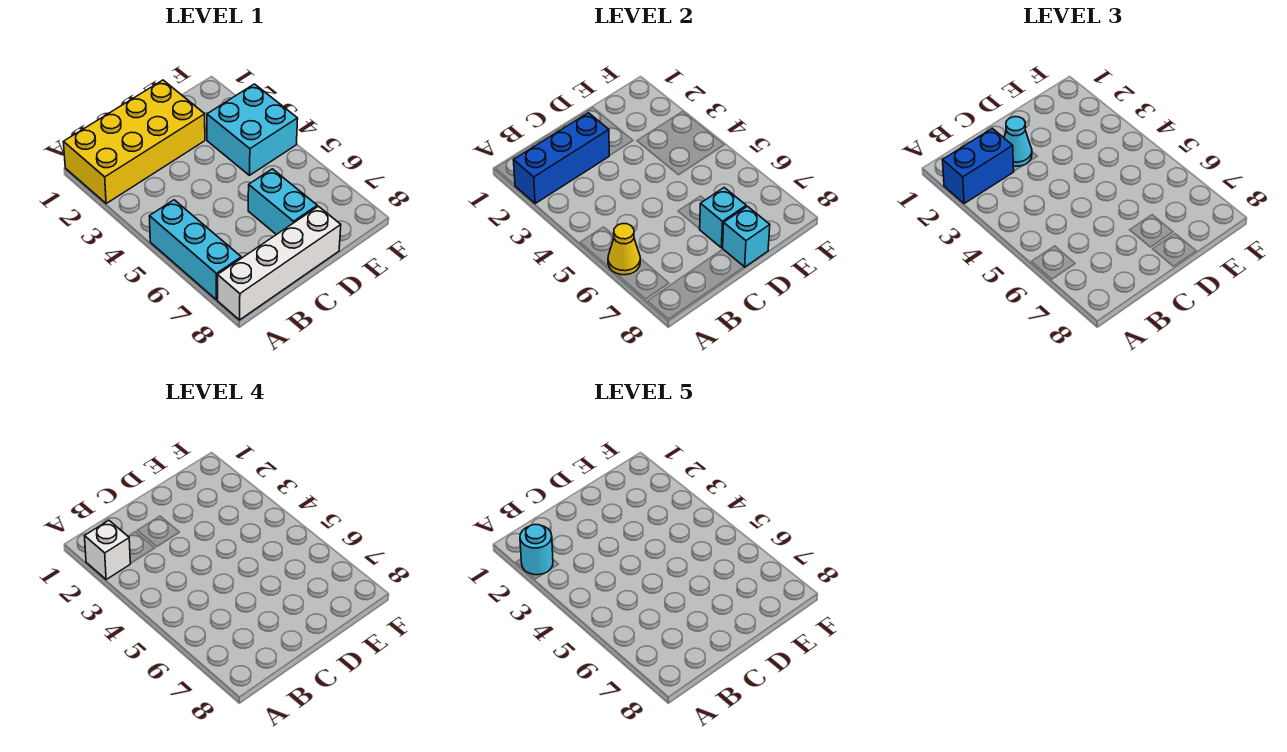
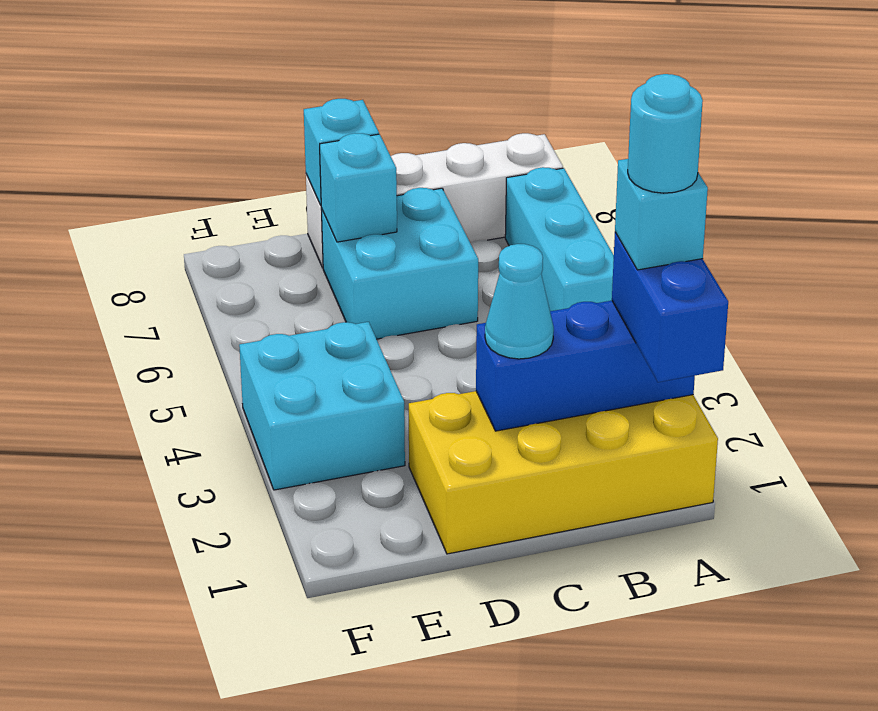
blue 1x2 brick [943,128,1014,203] -> blue 1x2 brick turned to [612,232,728,382]
white 1x1 brick [85,520,130,579] -> cyan 1x1 brick [615,159,708,270]
yellow 1x1 cone [608,224,640,275] -> none
cyan 1x2 brick [248,169,317,235] -> cyan 2x2 brick [322,188,478,339]

